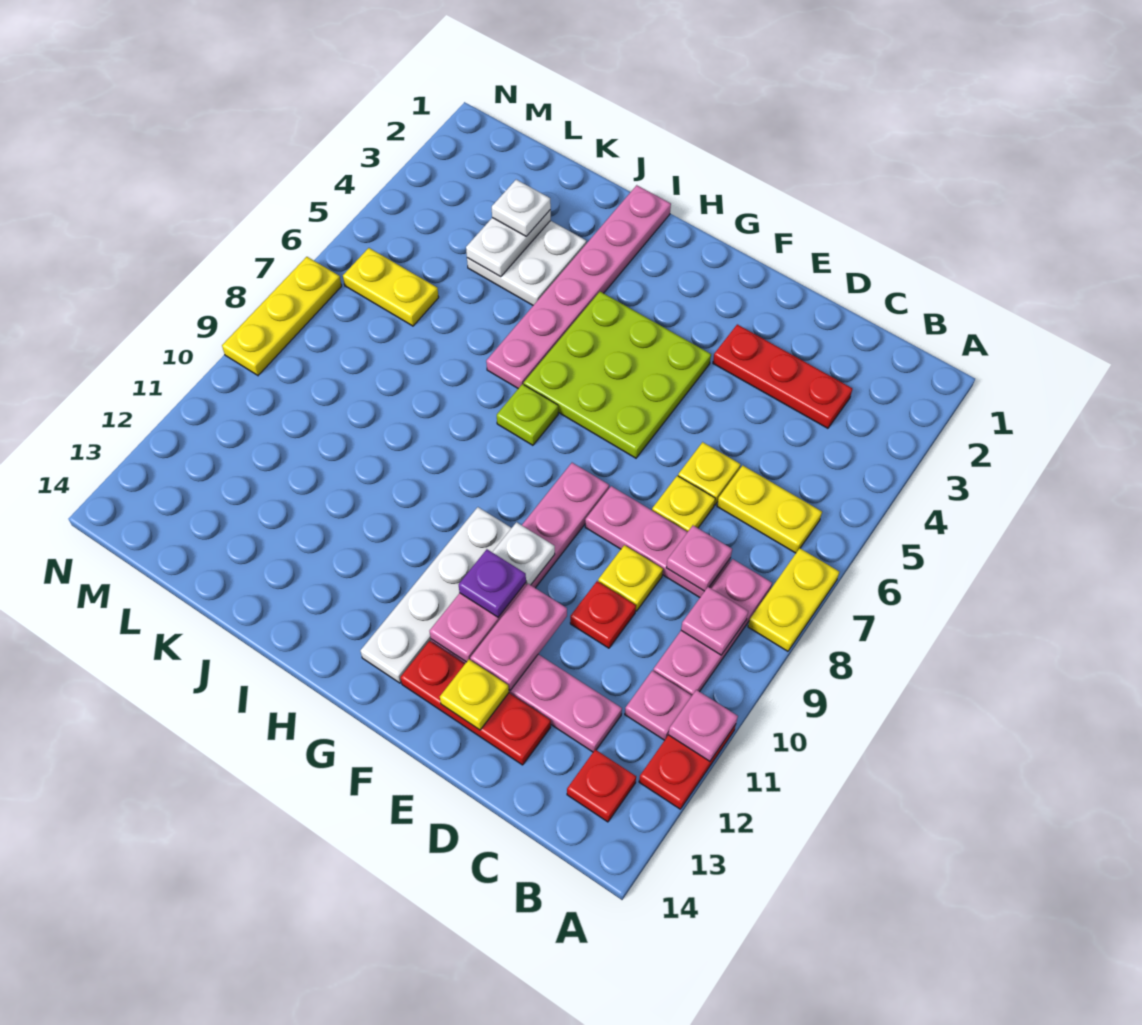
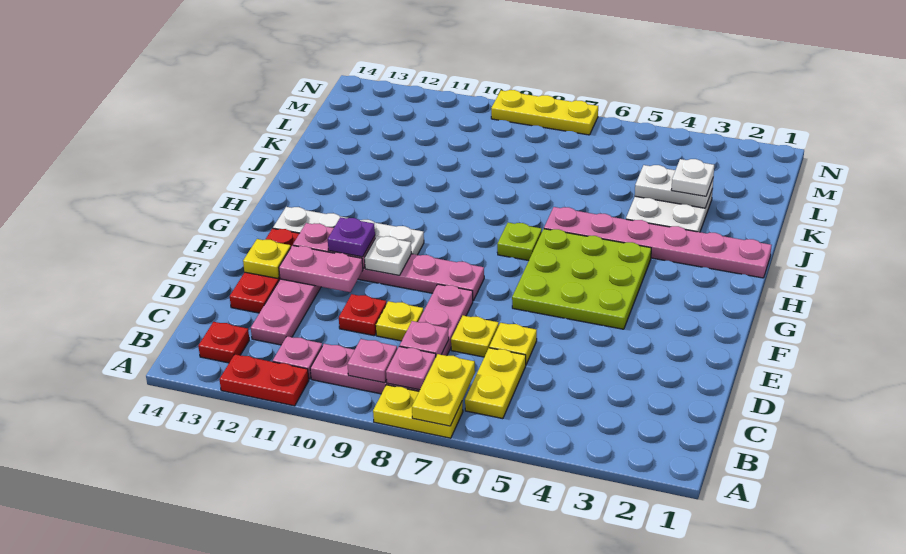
pink 1x1 plate [668,690,738,761] -> pink 1x1 plate moved to [386,346,436,390]
red 1x3 plate [713,324,852,428] -> none
yellow 1x2 plate [343,248,439,326] -> yellow 1x2 plate moved to [412,354,475,426]

